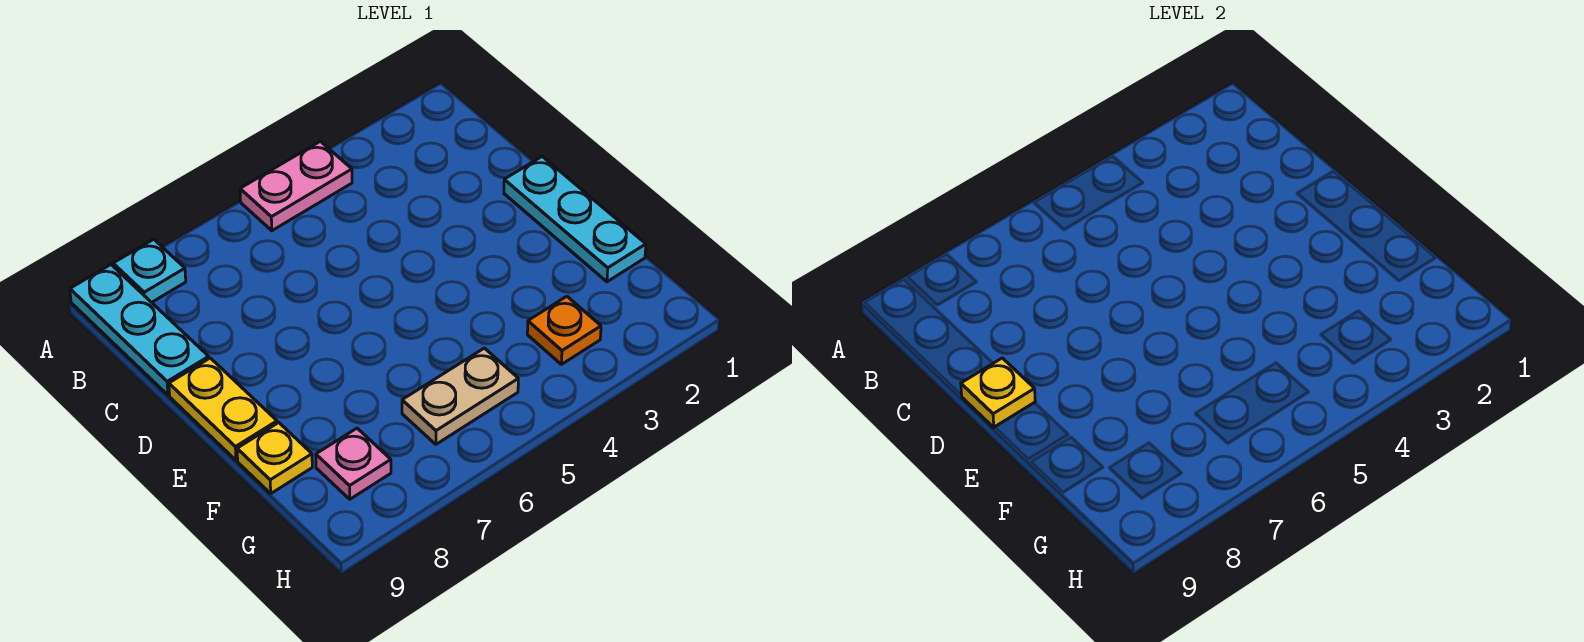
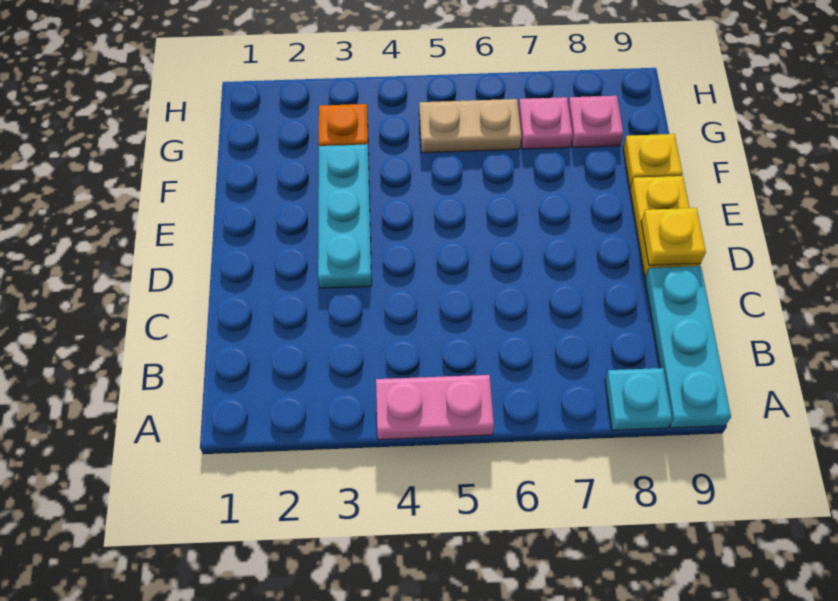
cyan 1x3 plate [504,156,646,282] -> cyan 1x3 plate moved to [318,144,372,288]
none -> pink 1x1 plate [518,97,572,149]

